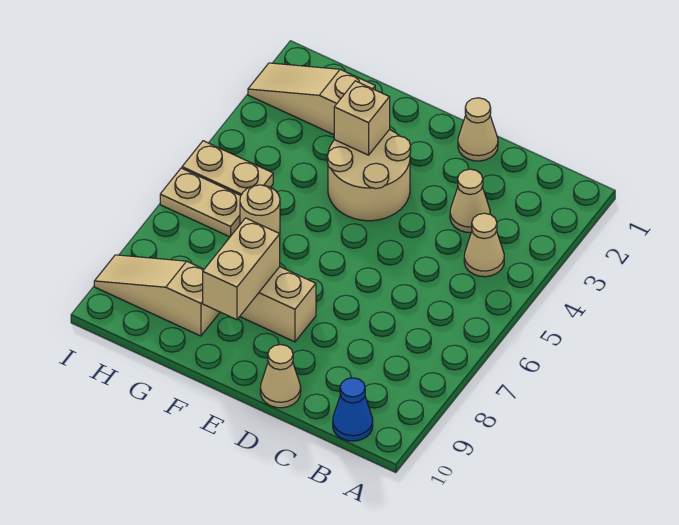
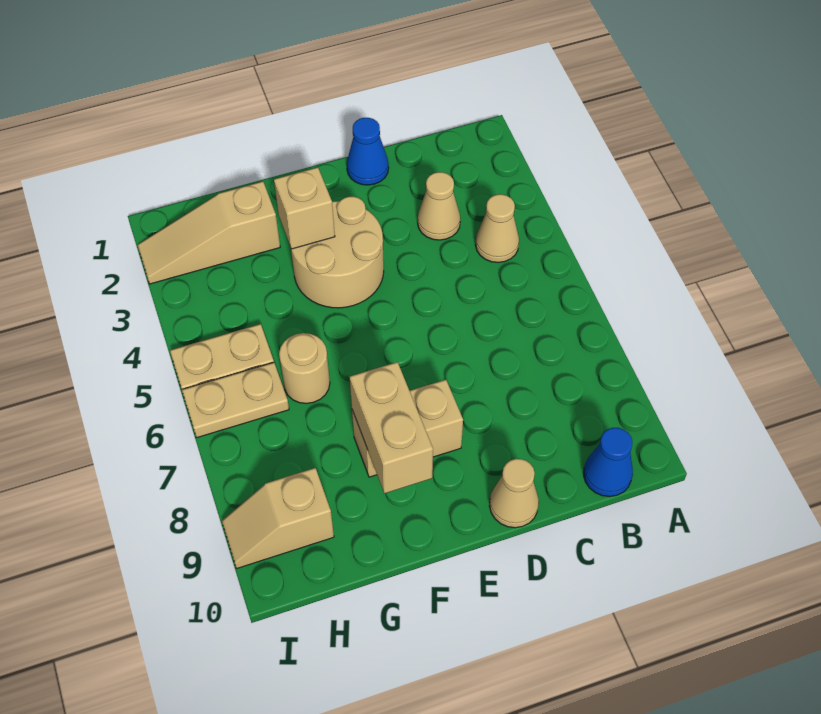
tan 1x1 cone [458,98,498,161] -> blue 1x1 cone [347,118,389,185]
tan 1x3 slope [94,255,220,336] -> tan 1x2 slope [222,468,334,568]

